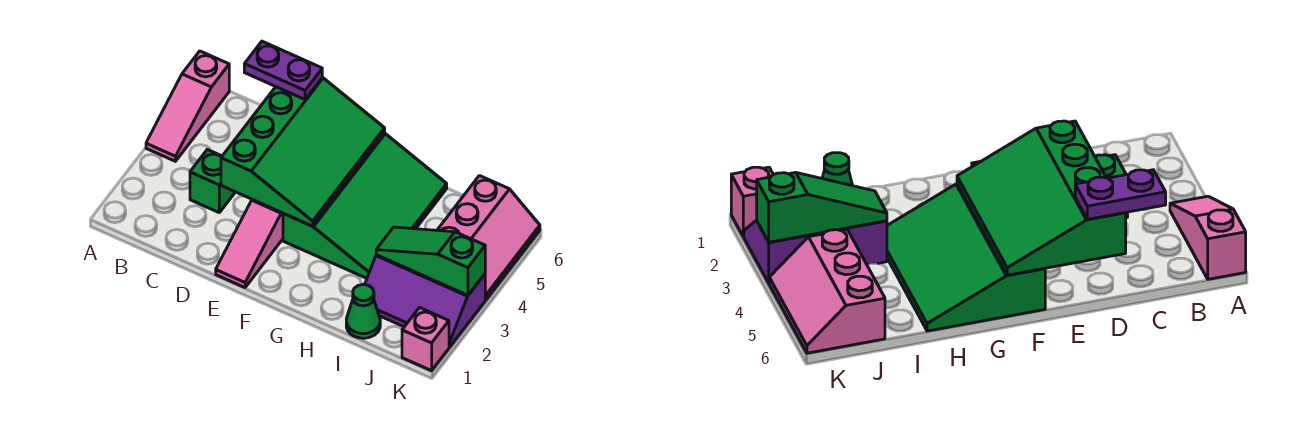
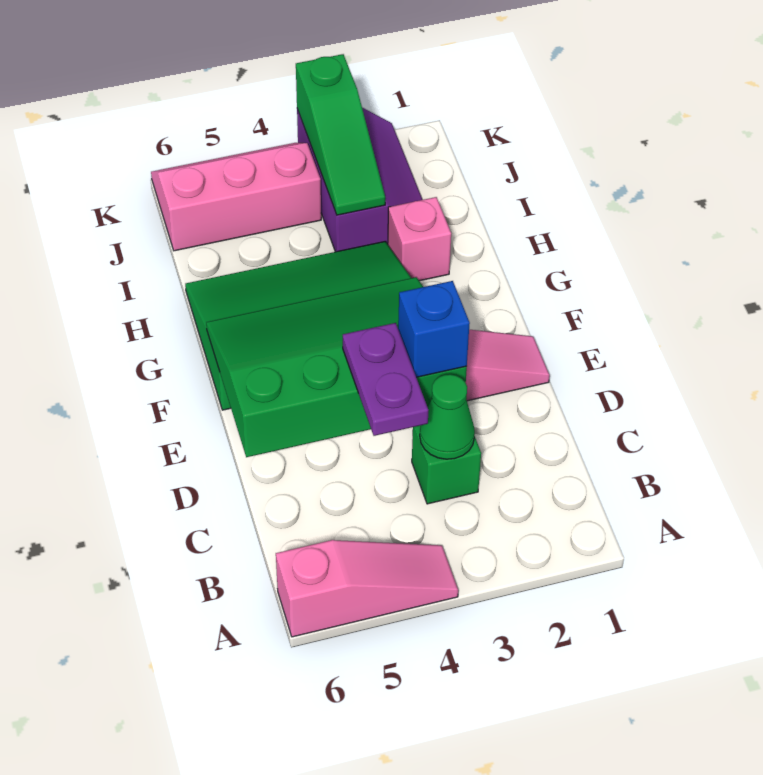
purple 1x2 plate [244,41,322,99] -> purple 1x2 plate moved to [343,323,428,436]
none -> blue 1x1 brick [398,281,470,377]
green 1x1 cone [346,284,380,338] -> green 1x1 cone moved to [420,374,475,459]
pink 1x1 brick [402,308,449,371] -> pink 1x1 brick moved to [388,197,451,281]

